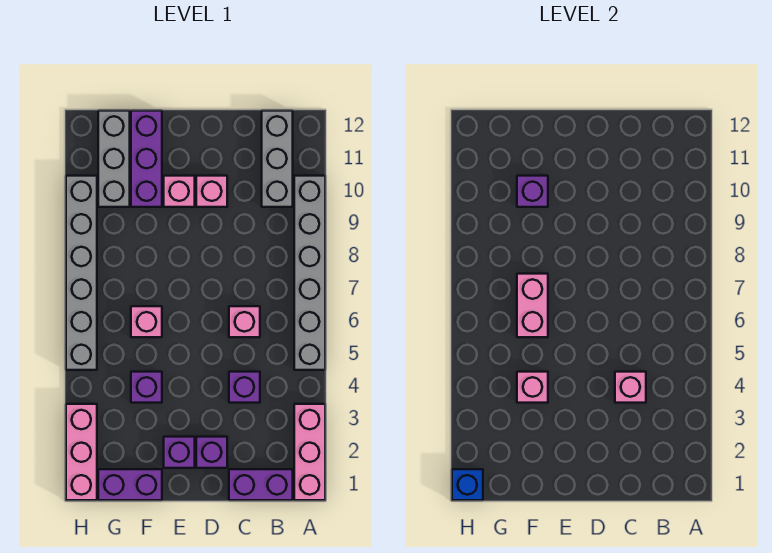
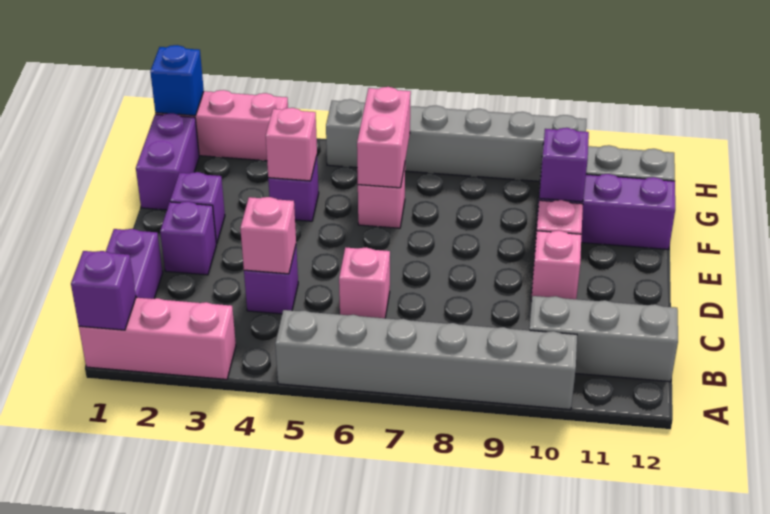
none -> purple 1x1 brick [71,251,136,330]
pink 1x2 brick [517,274,548,337] -> pink 1x2 brick turned to [357,87,411,188]

